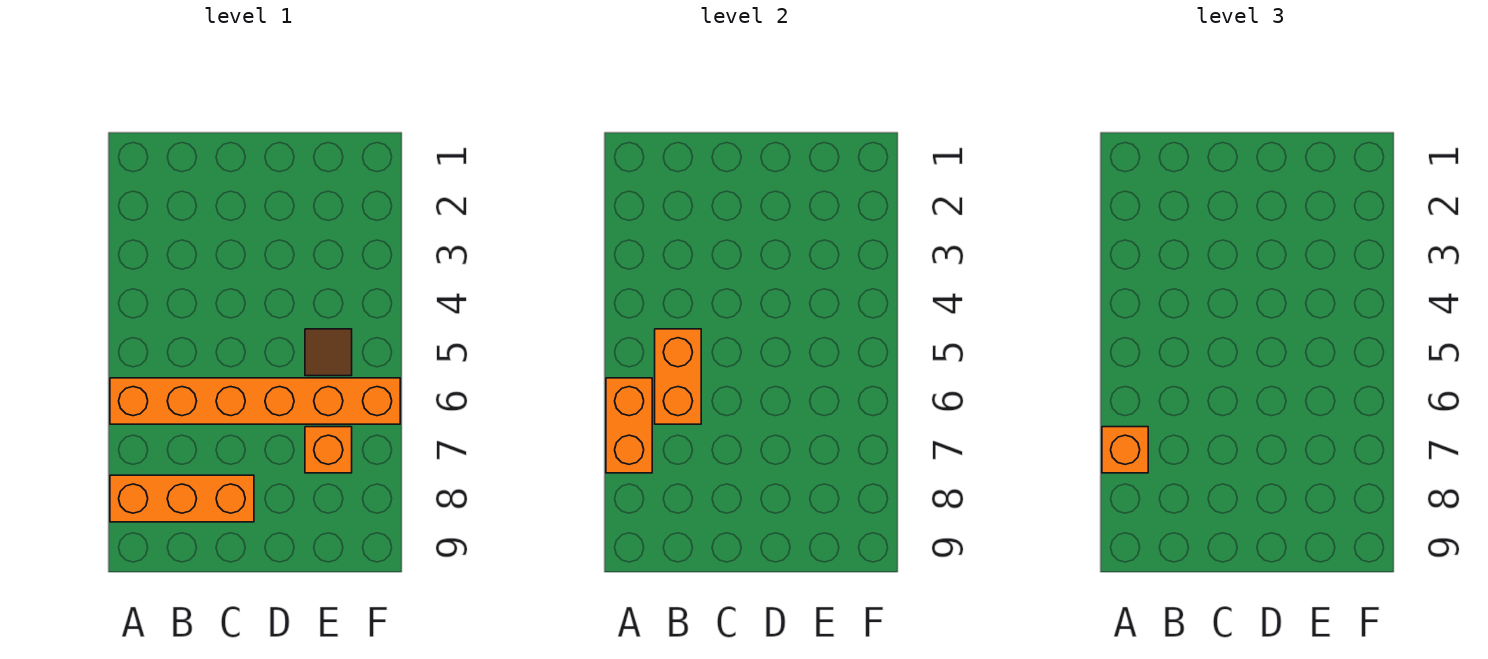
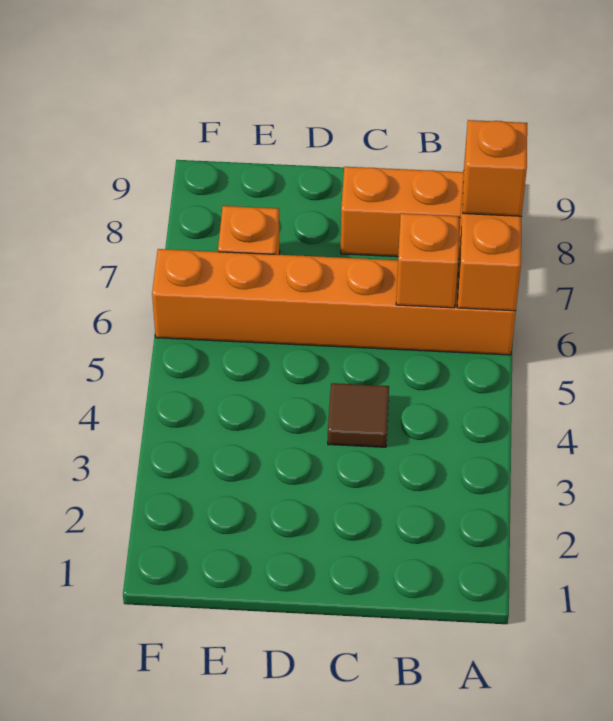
orange 1x2 brick [655,329,701,424] -> orange 1x1 brick [396,213,459,308]
brown 1x1 tile [305,329,352,376] -> brown 1x1 tile moved to [328,383,389,447]

